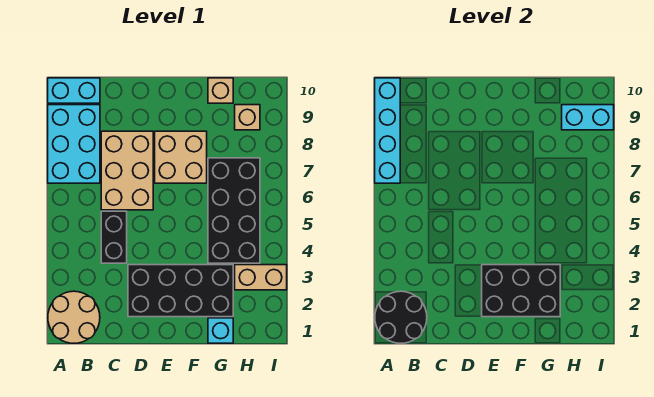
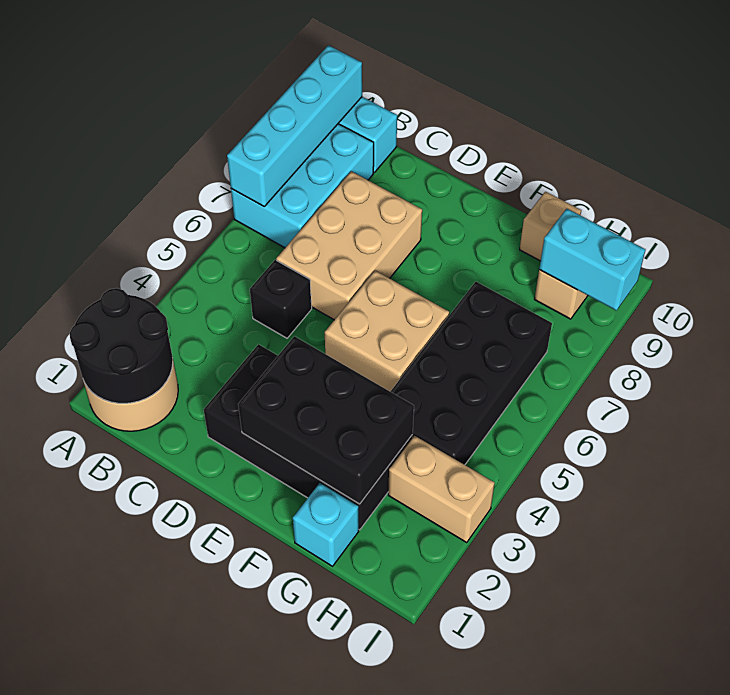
black 1x2 brick [101,211,127,263] -> black 1x1 brick [250,260,312,338]
tan 2x2 brick [155,131,207,183] -> tan 2x2 brick moved to [325,271,449,391]

